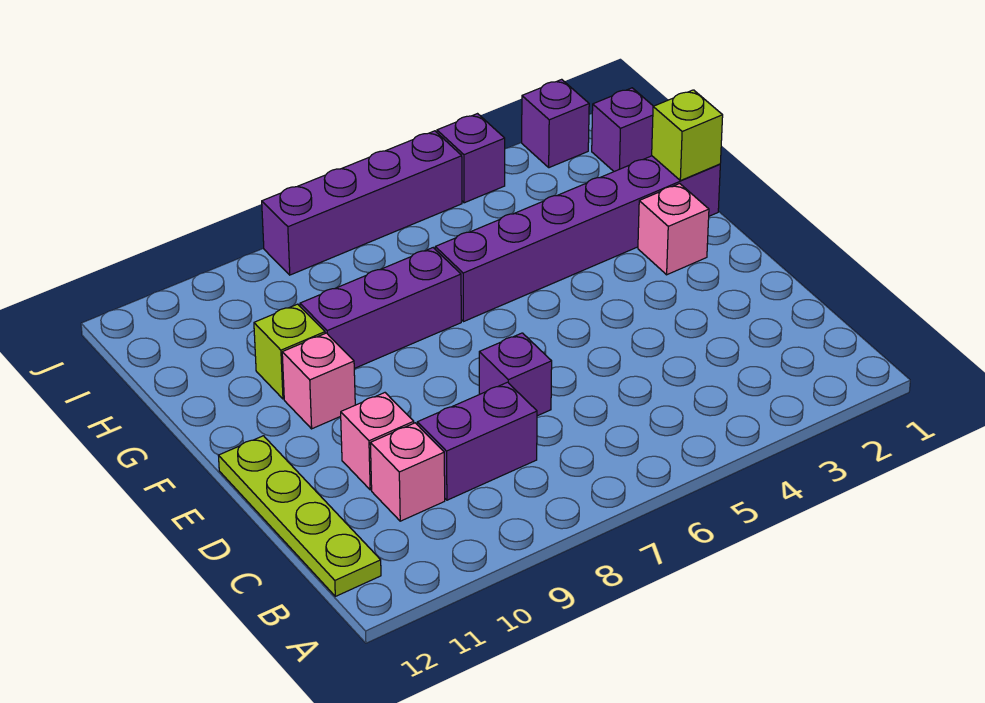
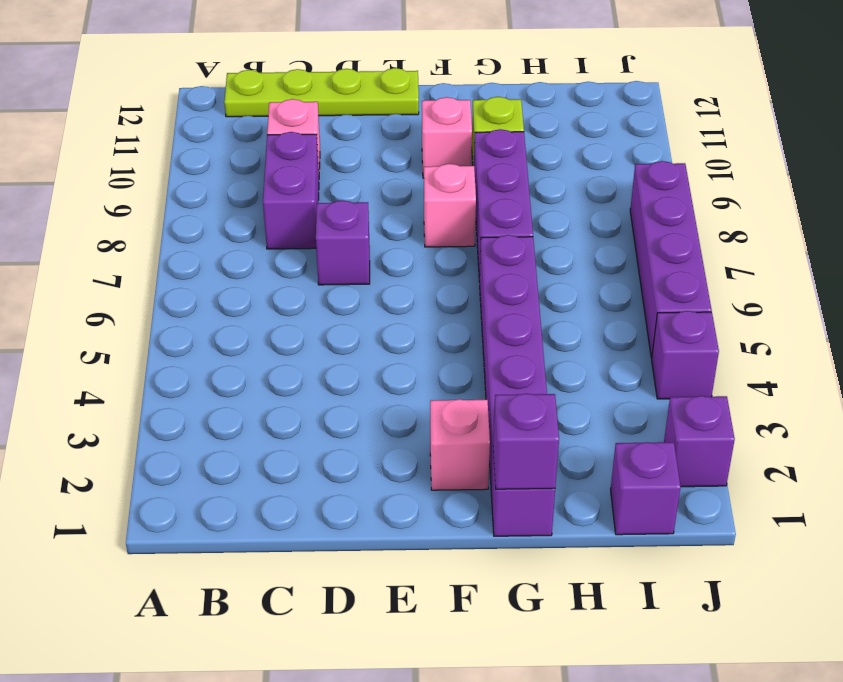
pink 1x1 brick [341,393,414,490] -> pink 1x1 brick moved to [424,164,476,247]
lime 1x1 brick [652,90,723,181] -> purple 1x1 brick [493,393,559,489]

